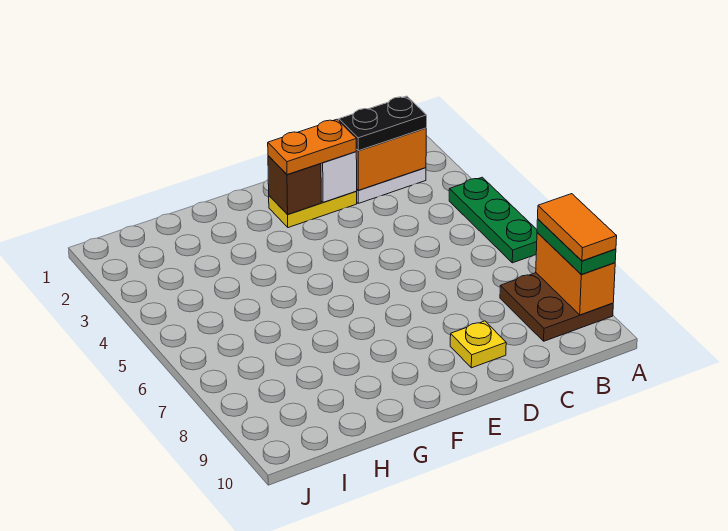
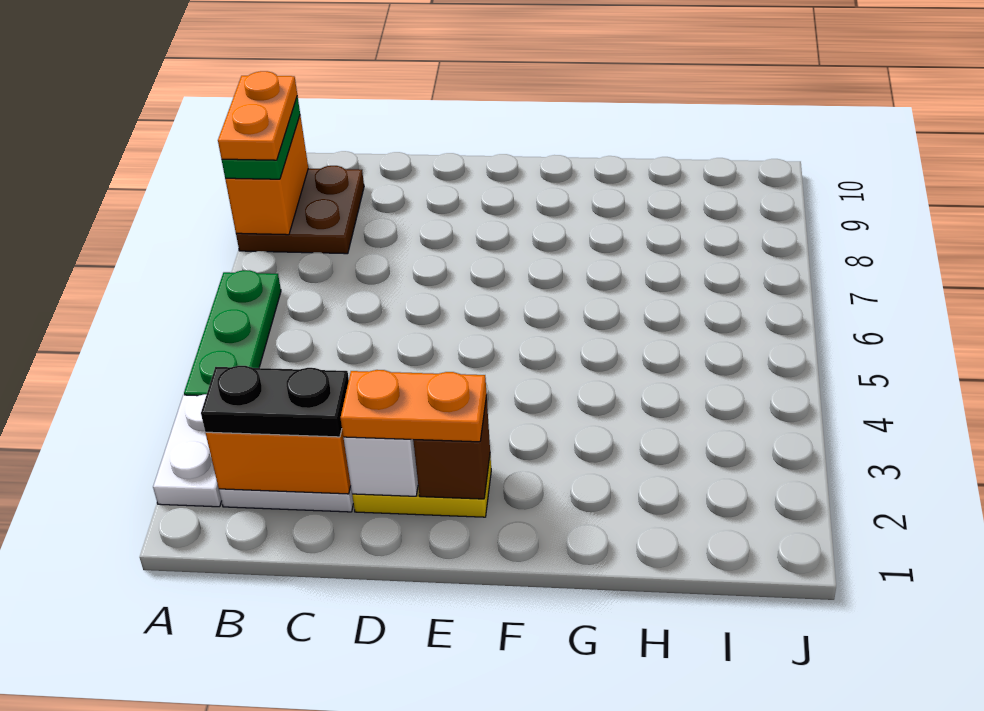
none -> white 1x2 plate [153,394,221,507]
orange 1x2 tile [538,194,617,261] -> orange 1x2 plate [218,71,297,160]
yellow 1x1 plate [450,321,506,368] -> none

